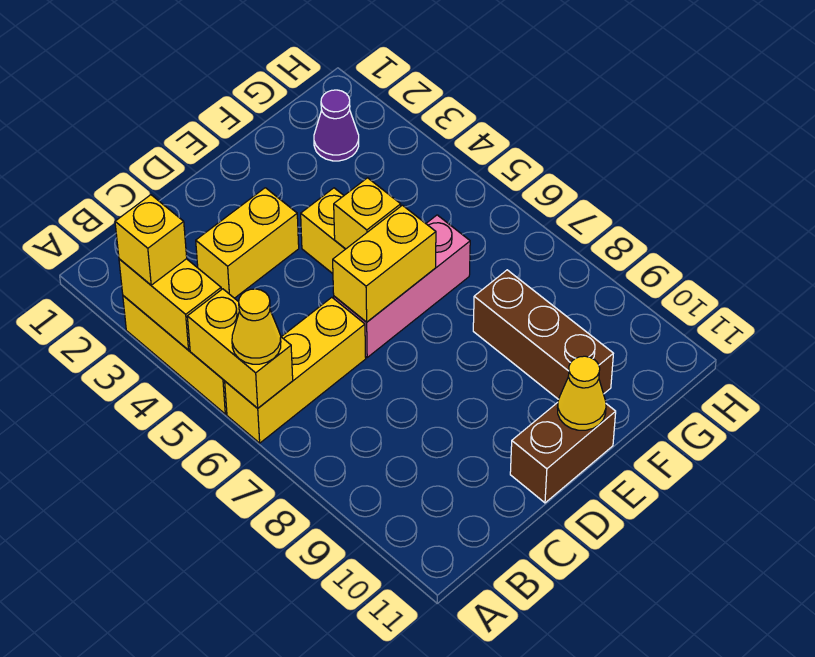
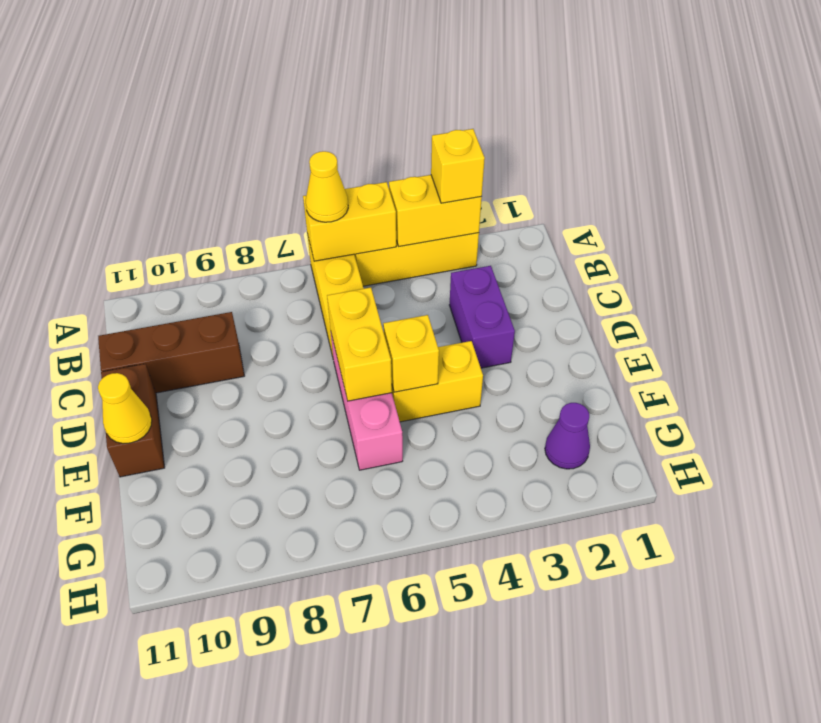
yellow 1x2 brick [196,188,299,298] -> purple 1x2 brick [450,266,515,368]
brown 1x3 brick [473,270,613,399] -> brown 1x3 brick moved to [98,312,244,393]

